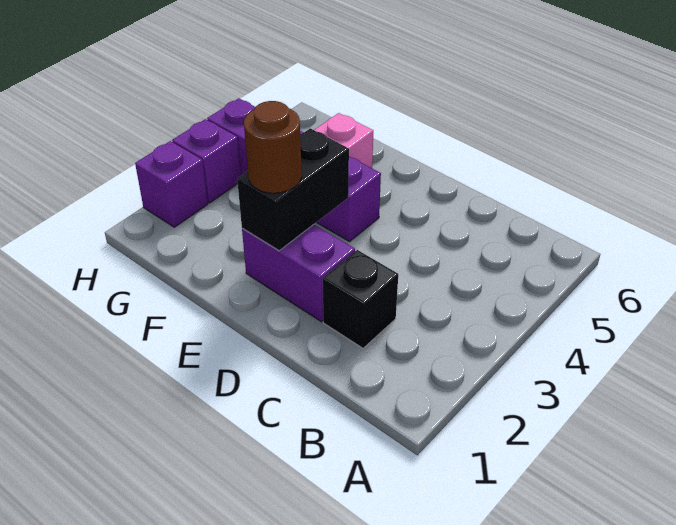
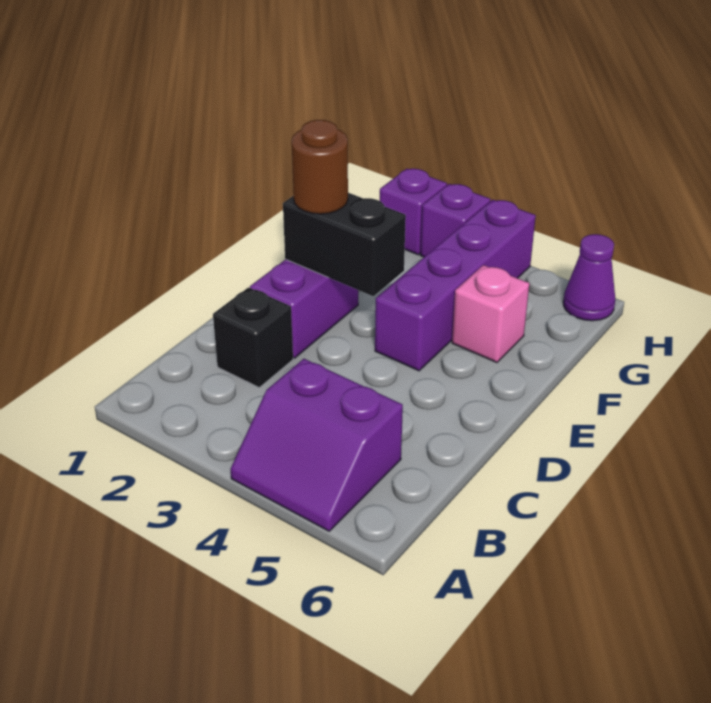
none -> purple 2x2 slope [230,359,403,531]
none -> purple 1x1 cone [563,234,615,321]

